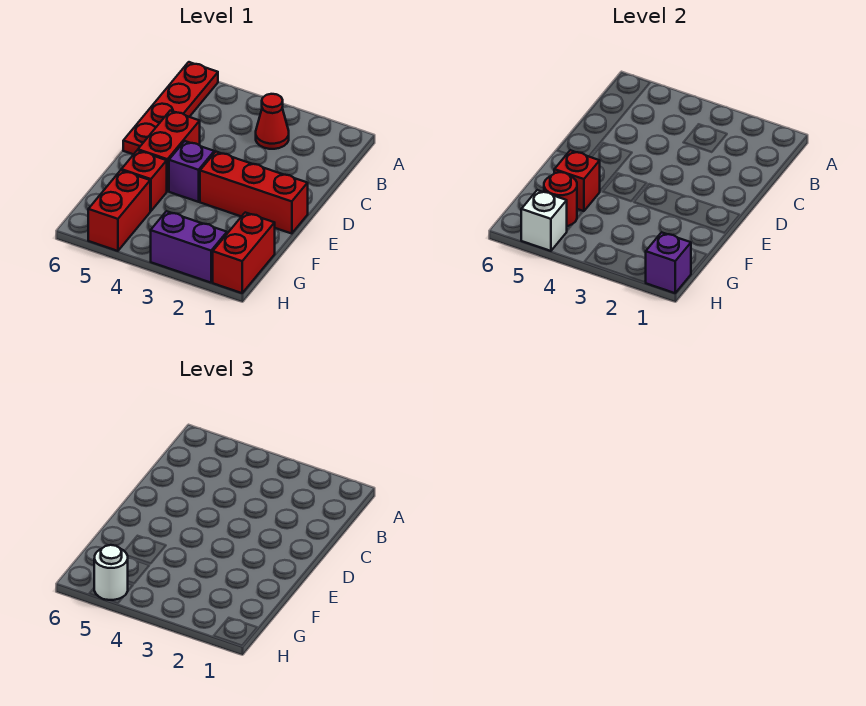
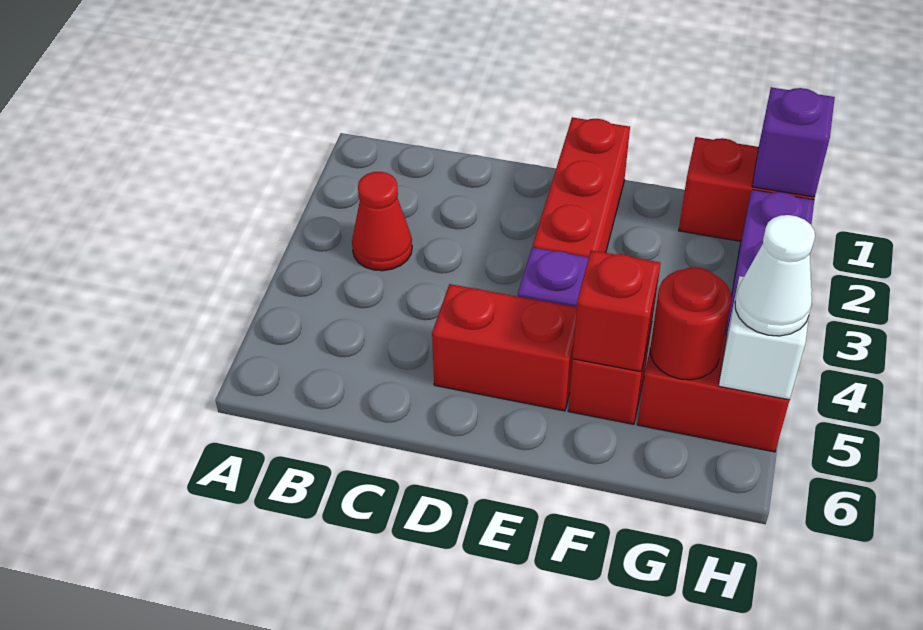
red 1x4 plate [123,62,218,154] -> none
white 1x1 round brick [94,545,128,600] -> white 1x1 cone [735,215,815,336]

